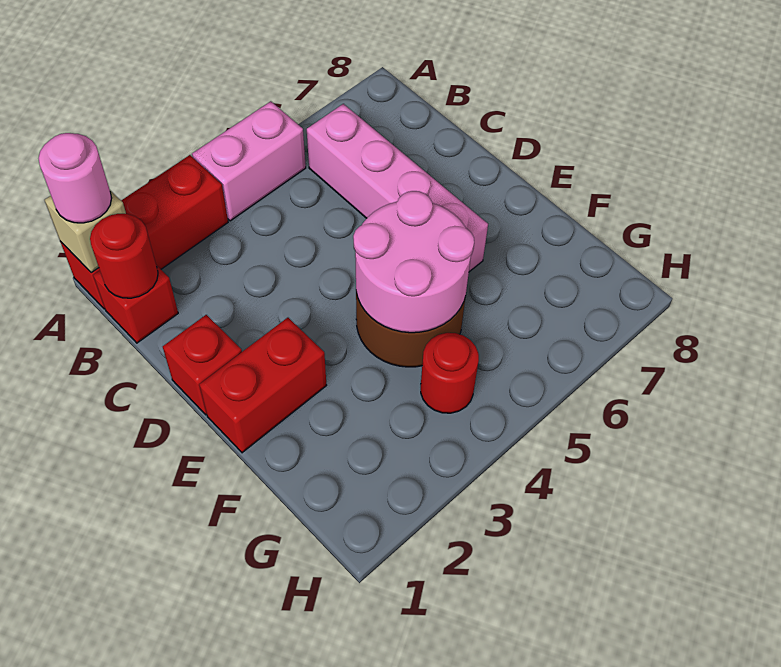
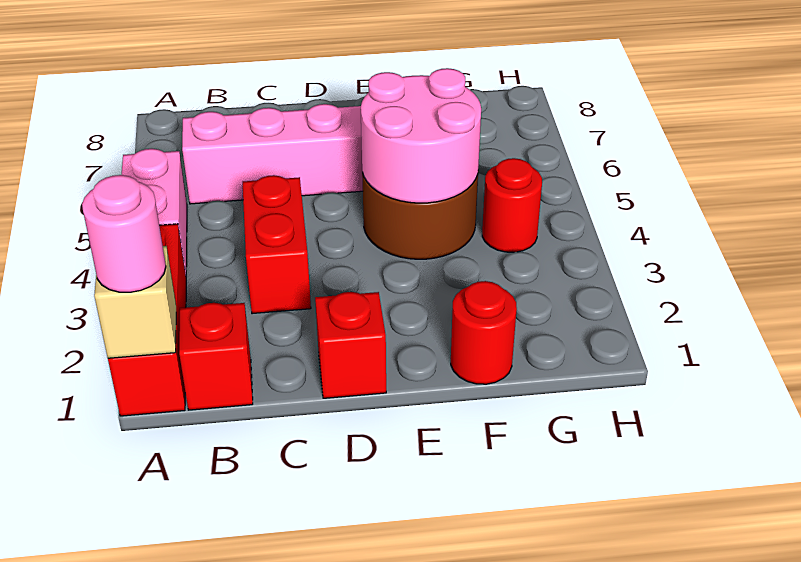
red 1x1 round brick [90,214,158,298] -> red 1x1 round brick moved to [451,281,517,384]
red 1x2 brick [199,318,327,453] -> red 1x2 brick moved to [243,175,311,314]

